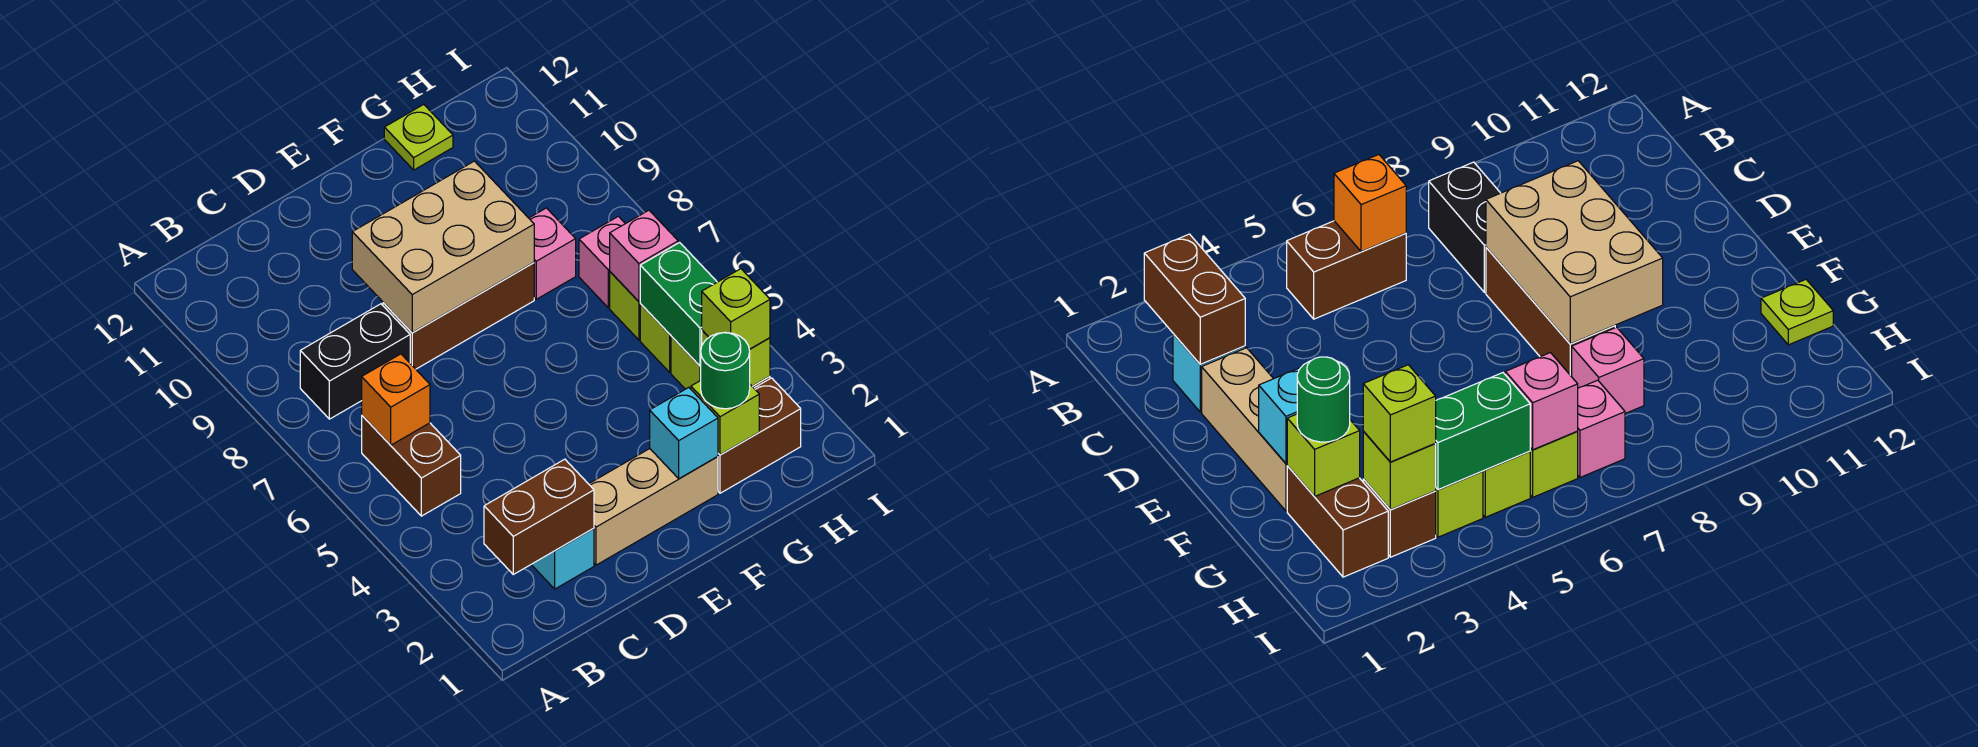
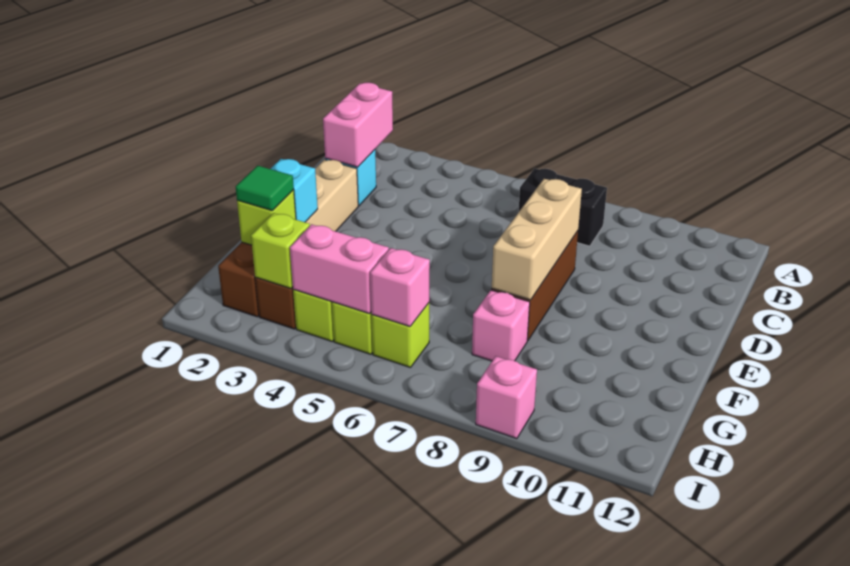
brown 1x2 brick [484,459,594,574] -> pink 1x2 brick [323,83,393,167]
brown 1x2 brick [362,416,461,516] -> none
orange 1x1 brick [362,354,430,445] -> none
black 1x2 brick [300,304,410,419] -> black 1x2 brick turned to [519,168,607,246]
tan 2x3 brick [352,161,534,333] -> tan 1x3 brick [492,179,582,300]
green 1x1 round brick [700,332,750,409] -> green 1x1 tile [236,166,294,210]
lime 1x1 plate [384,104,453,170] -> none
lime 1x1 brick [702,269,770,349] -> none
green 1x2 brick [640,243,717,366] -> pink 1x2 brick [290,224,389,314]
pink 1x1 brick [579,216,625,308] -> pink 1x1 brick moved to [476,356,537,439]

